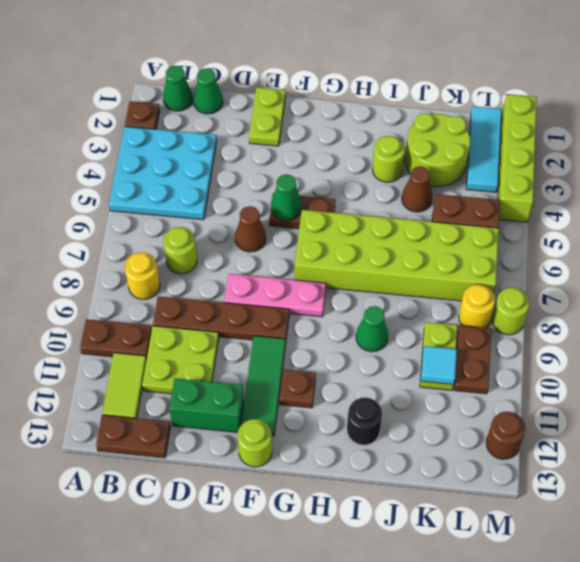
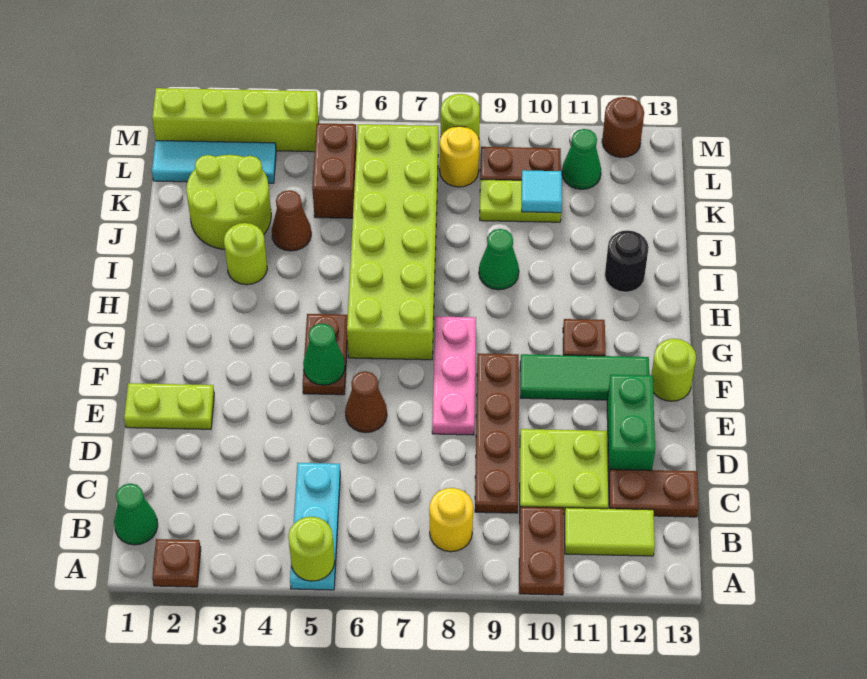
cyan 3x3 plate [109,127,217,220] -> cyan 1x3 plate [290,463,340,590]
brown 1x2 plate [96,415,170,458] -> brown 1x2 plate turned to [609,469,699,517]
green 1x1 cone [194,68,223,114] -> green 1x1 cone moved to [562,129,601,189]
lime 1x1 round brick [163,227,197,274] -> lime 1x1 round brick moved to [288,517,335,581]

